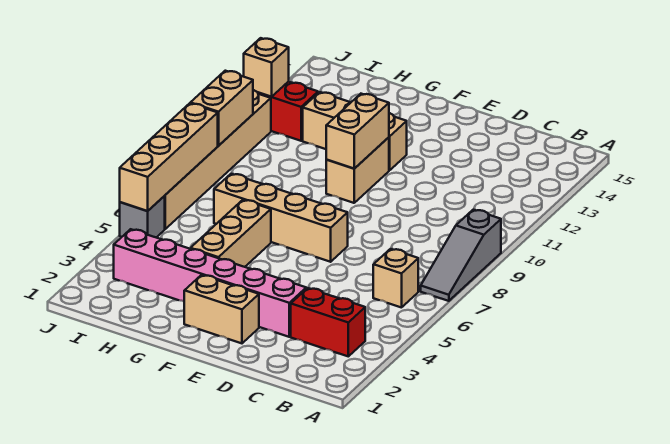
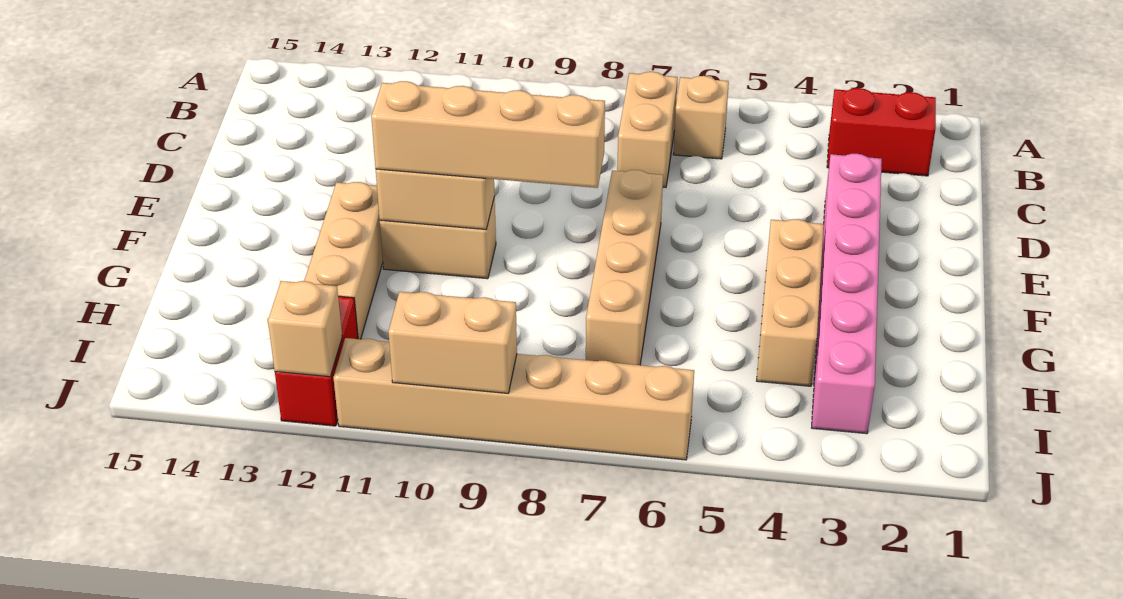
grey 1x3 slope [421,210,501,301] -> none
red 1x2 brick [291,288,365,356] -> red 1x2 brick turned to [827,88,936,176]
tan 1x2 brick [184,275,259,343] -> tan 1x2 brick moved to [617,72,678,187]
tan 1x3 brick [190,200,271,267] -> tan 1x3 brick turned to [757,219,824,386]
grey 1x1 brick [120,196,165,237] -> none
tan 1x4 brick [120,103,218,211] -> tan 1x4 brick moved to [371,81,605,188]

